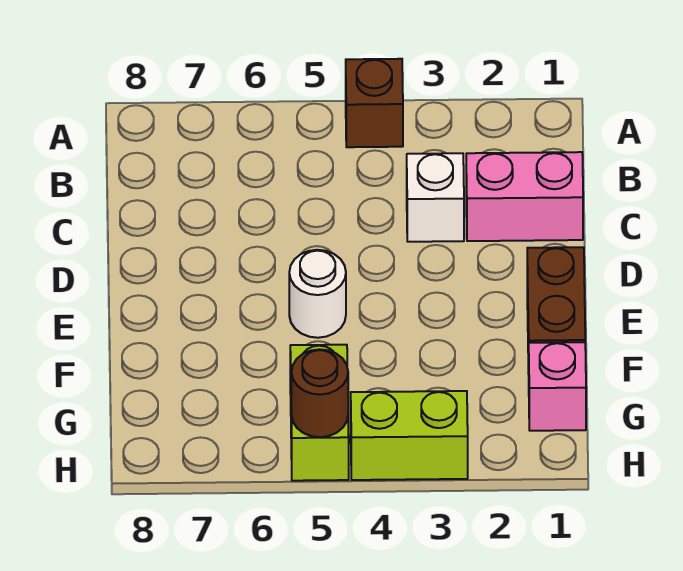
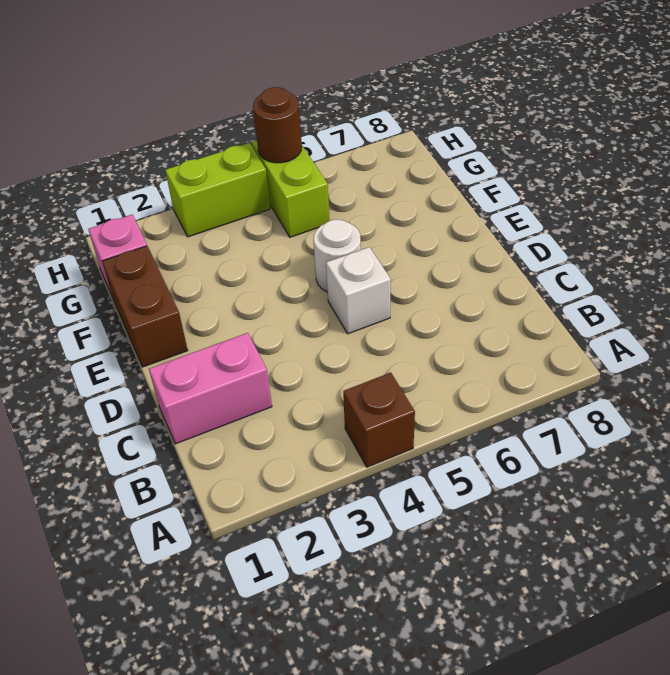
white 1x1 brick [407,153,464,242] -> white 1x1 brick moved to [326,247,391,334]

